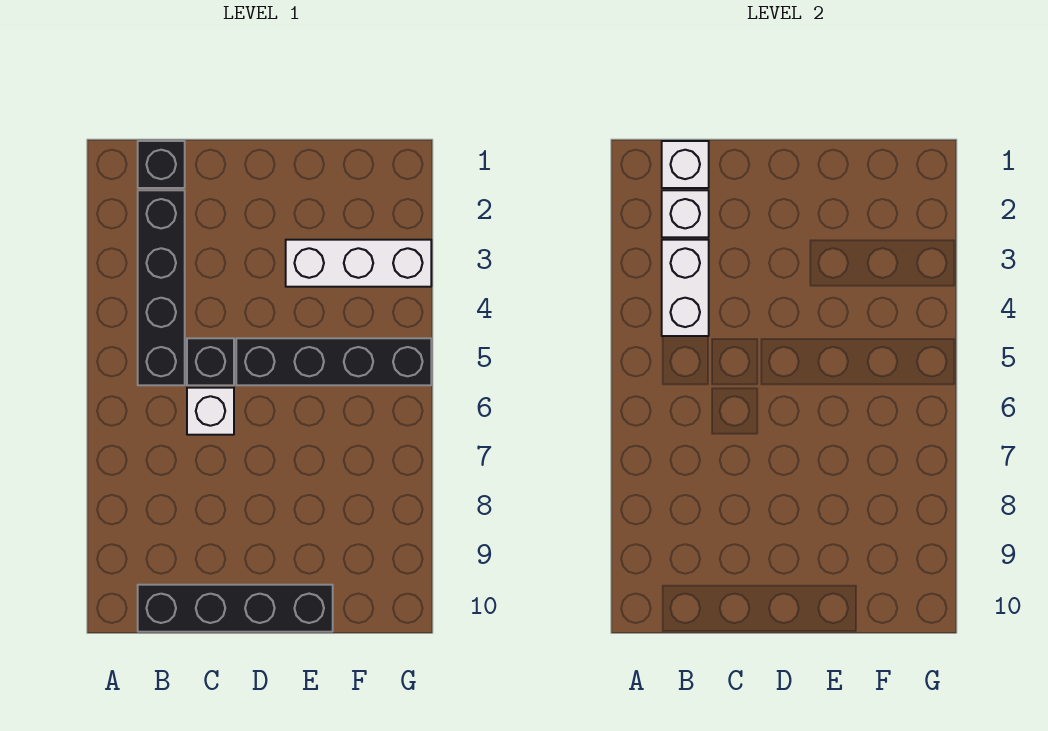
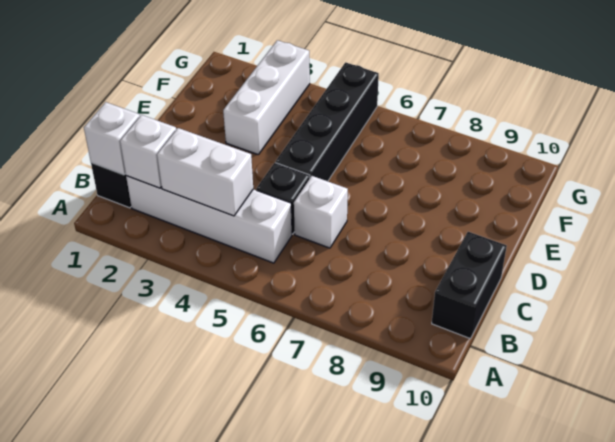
black 1x4 brick [138,190,185,385] -> white 1x4 brick [126,176,292,263]
black 1x4 brick [138,585,333,632] -> black 1x2 brick [432,232,507,339]

